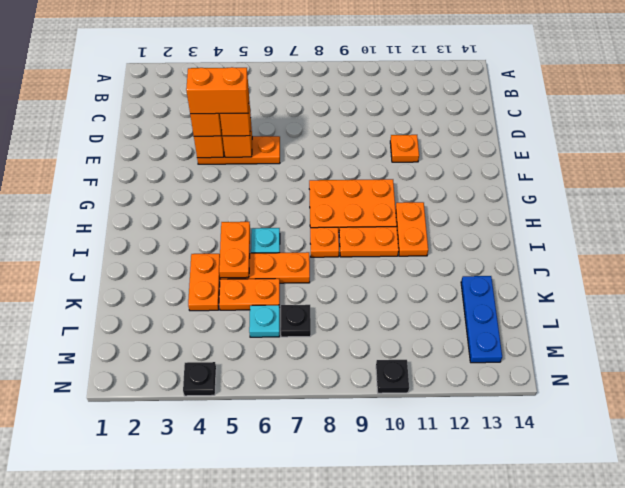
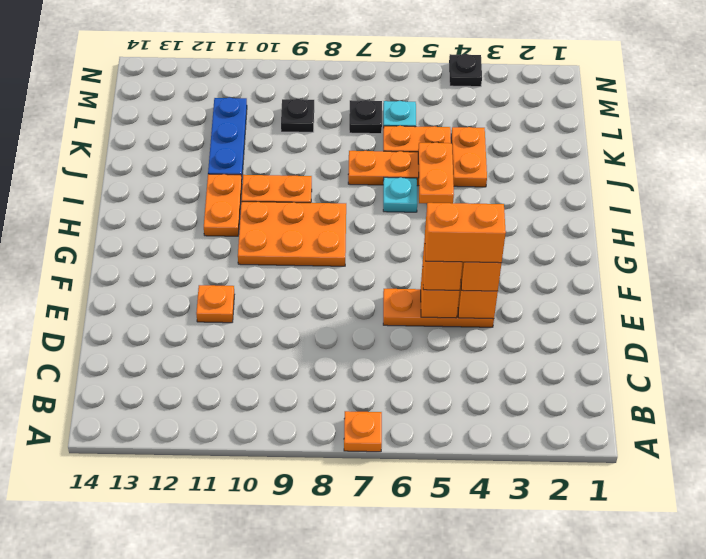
orange 1x1 plate [310,227,339,257] -> orange 1x1 plate moved to [344,411,382,452]
blue 1x3 plate [461,276,502,363] -> blue 1x3 plate moved to [208,98,247,177]
black 1x1 plate [376,360,409,393] -> black 1x1 plate moved to [281,99,314,132]

